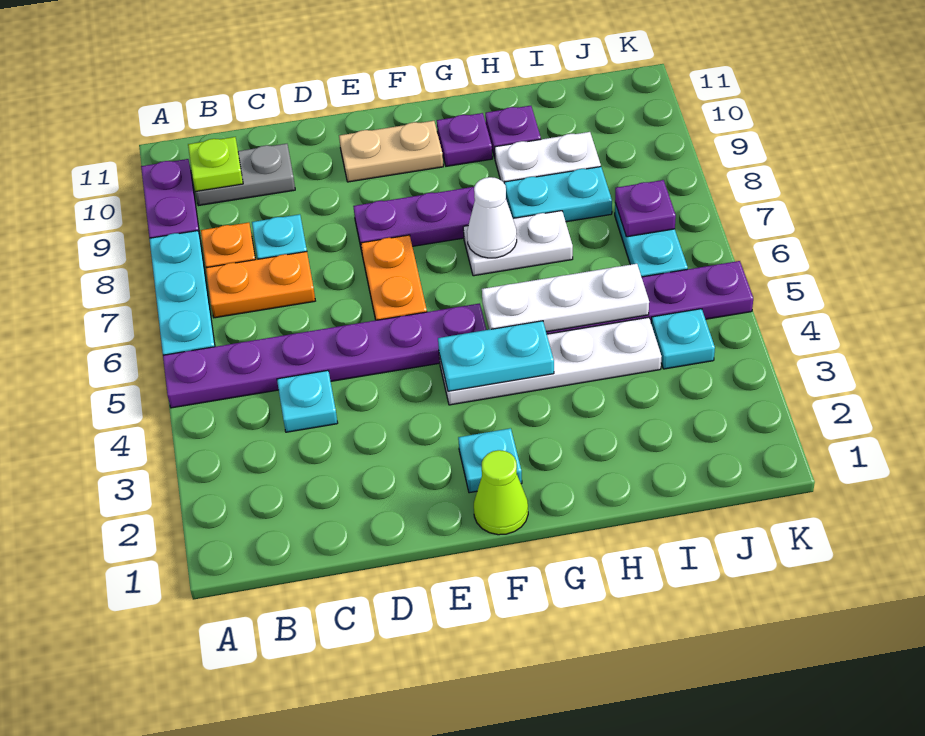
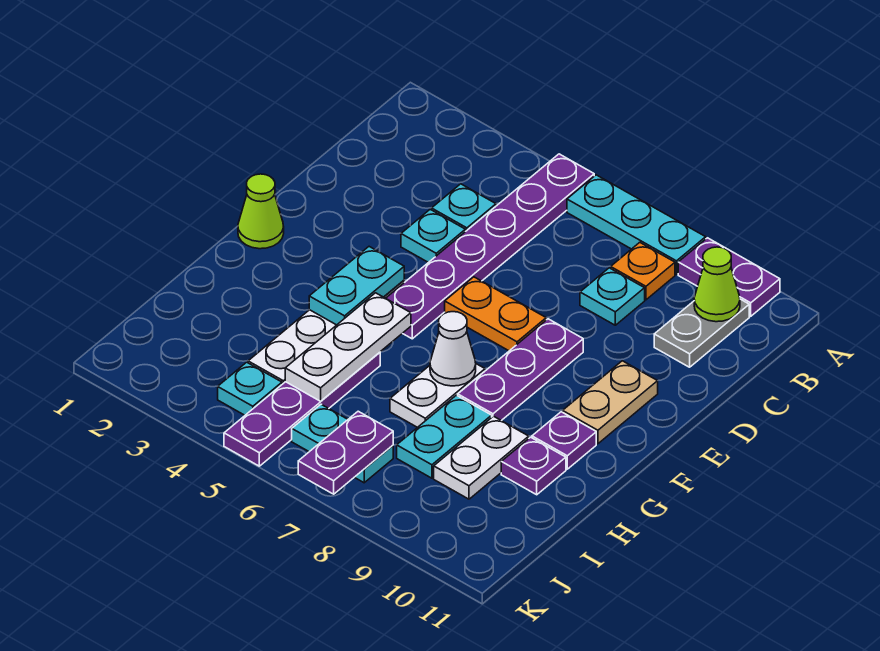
orange 1x2 plate [206,252,315,318] -> none
lime 1x1 plate [188,137,243,192] -> lime 1x1 cone [694,247,740,322]
cyan 1x1 plate [458,428,522,493] -> cyan 1x1 plate moved to [401,209,465,263]
purple 1x1 plate [615,180,676,237] -> purple 1x2 plate [298,411,393,494]

